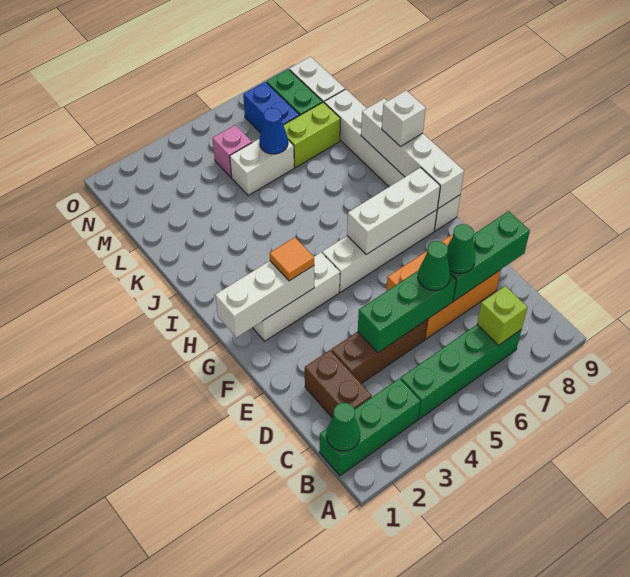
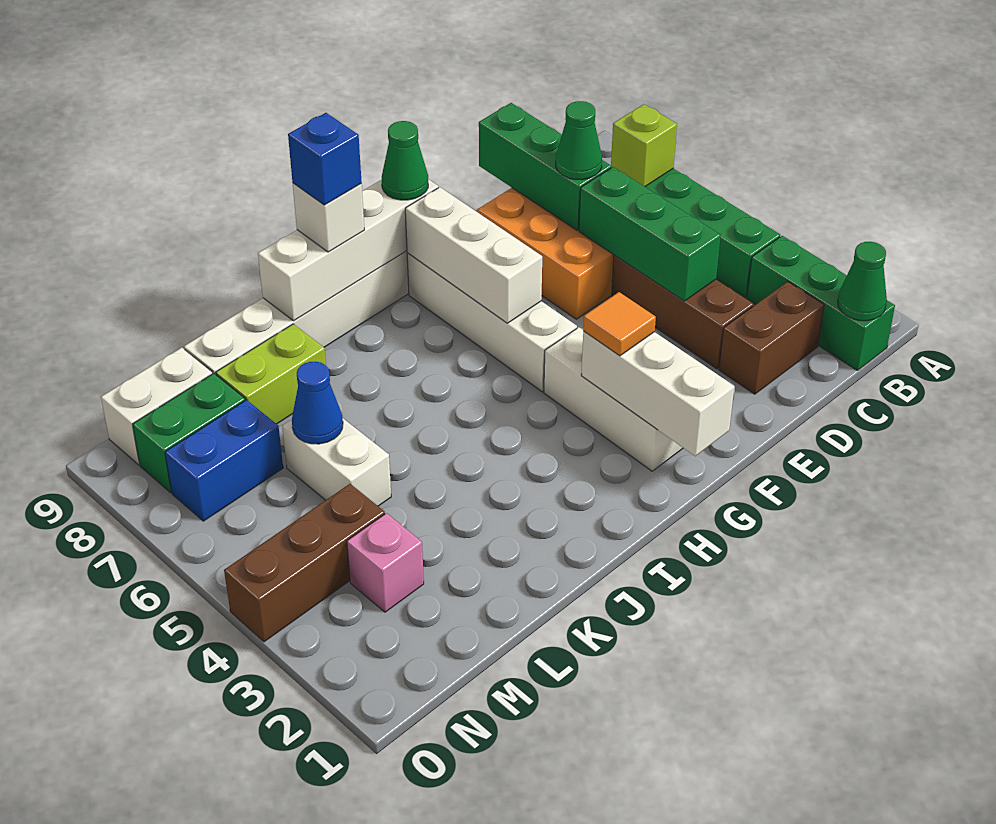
green 1x1 cone [418,241,450,290] -> green 1x1 cone moved to [382,121,428,200]
none -> blue 1x1 brick [288,113,362,205]
lime 1x2 brick [284,102,340,168] -> lime 1x2 brick turned to [216,324,326,424]
none -> brown 1x3 brick [224,484,385,642]
pink 1x1 brick [213,125,252,177] -> pink 1x1 brick moved to [347,513,424,612]

